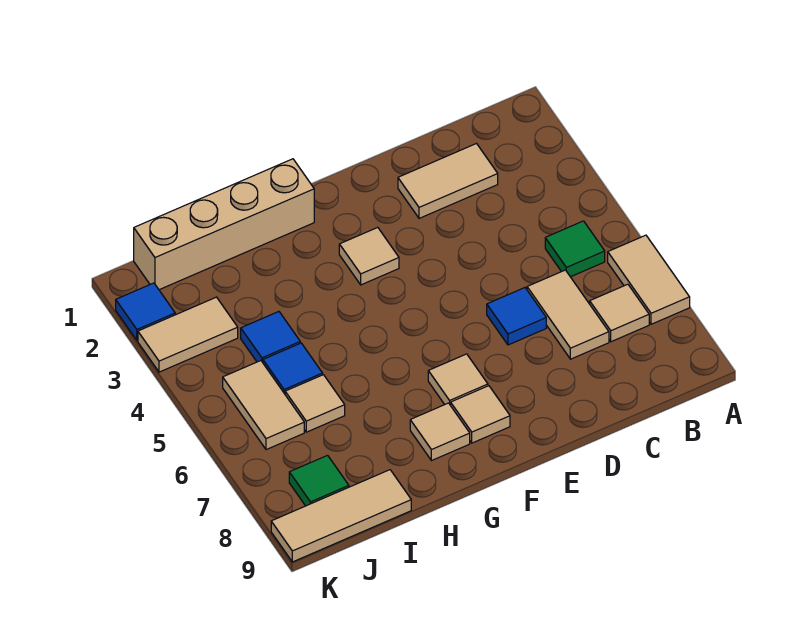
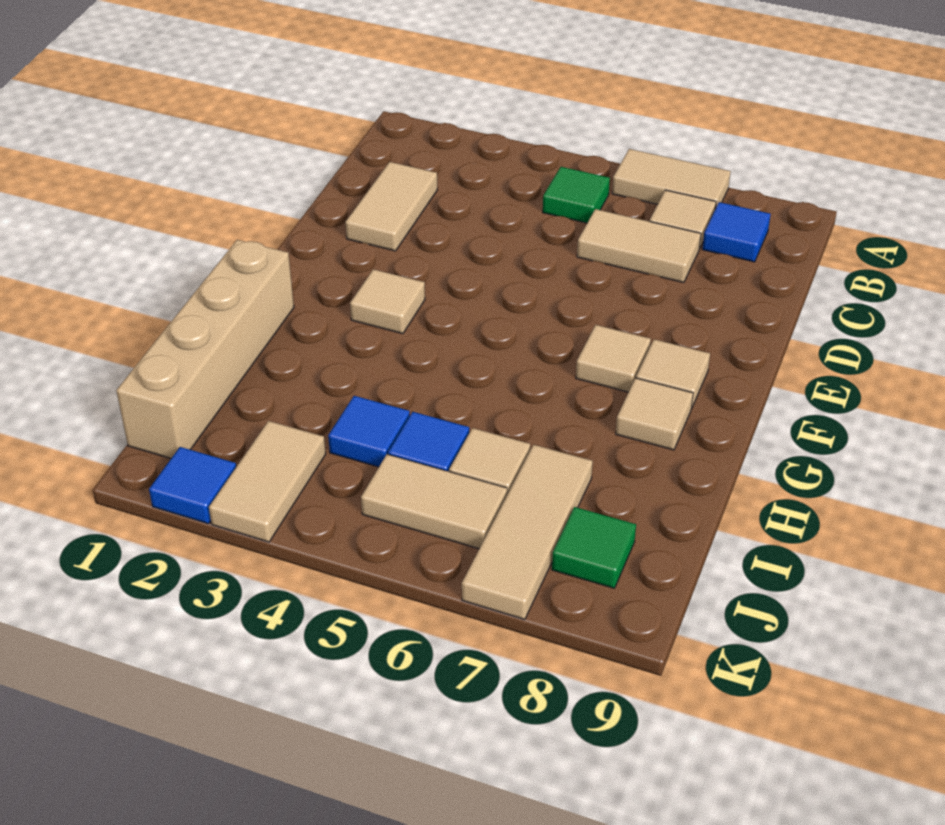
blue 1x1 tile [487,288,546,345] -> blue 1x1 tile moved to [702,202,771,262]
tan 1x3 tile [271,470,411,562] -> tan 1x3 tile moved to [462,445,593,619]

